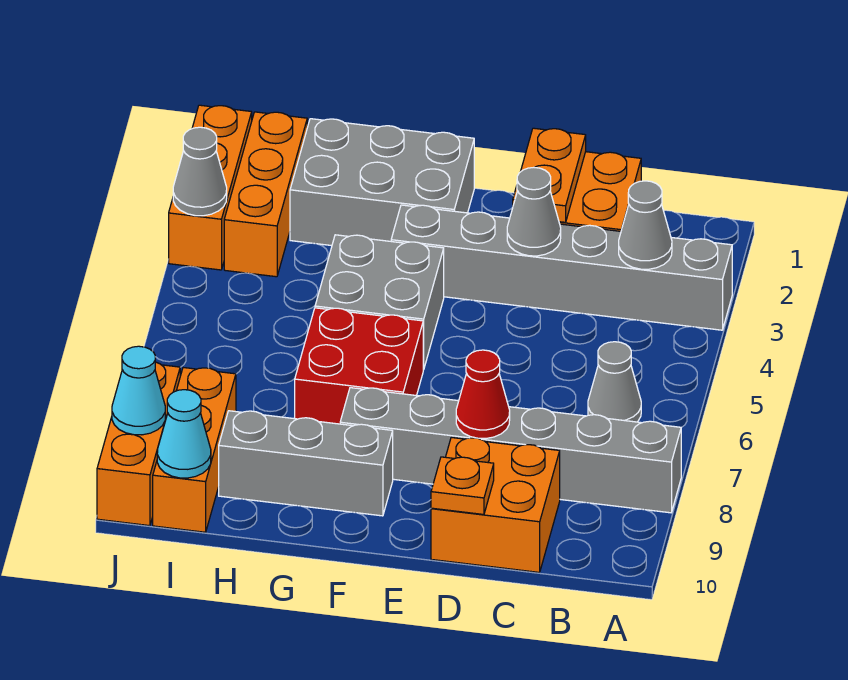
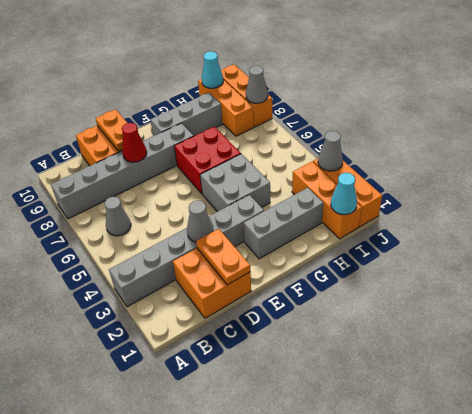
grey 1x1 cone [619,181,672,269] -> grey 1x1 cone moved to [246,66,268,103]
orange 1x1 plate [431,457,494,515] -> orange 1x2 plate [96,109,127,151]
grey 2x3 brick [290,119,474,246] -> grey 1x3 brick [244,188,323,259]
cyan 1x1 cone [112,346,165,435] -> cyan 1x1 cone moved to [331,173,357,215]

